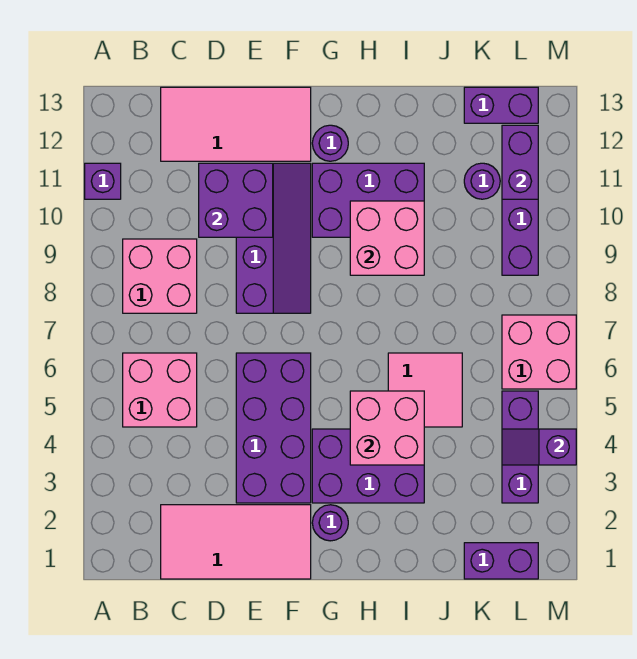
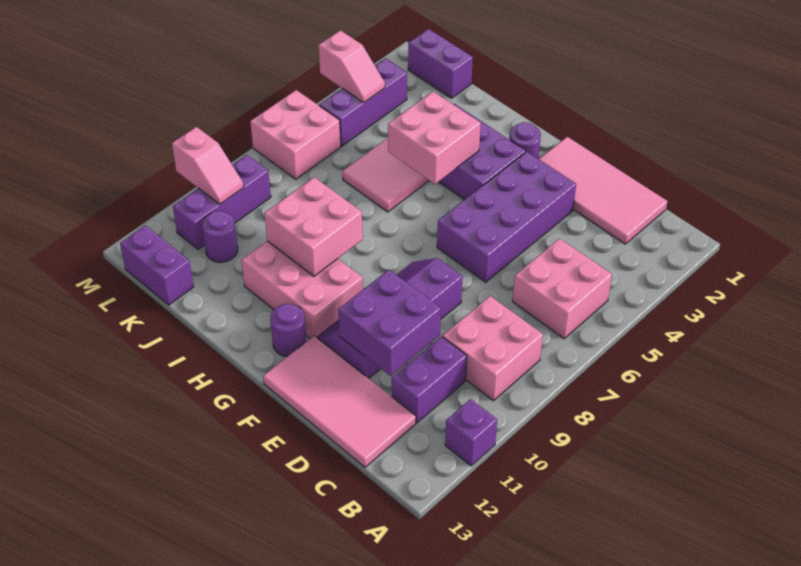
purple 2x3 brick [312,163,424,237] -> pink 2x3 brick [241,241,363,339]
purple 1x2 slope [502,429,576,465] -> pink 1x2 slope [319,30,385,103]
none -> pink 1x2 slope [172,127,244,204]
purple 1x2 brick [502,125,538,199] -> purple 1x2 brick moved to [392,336,467,423]

